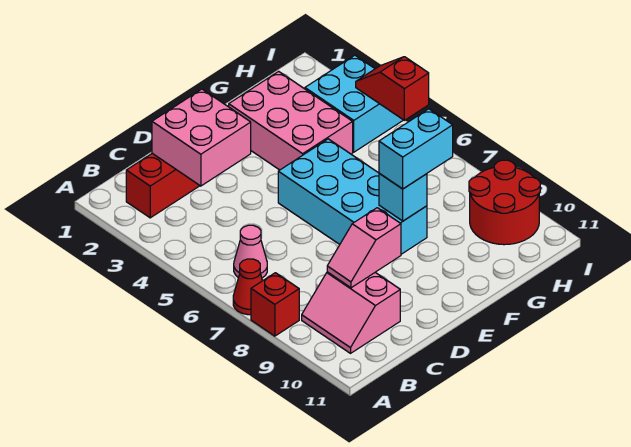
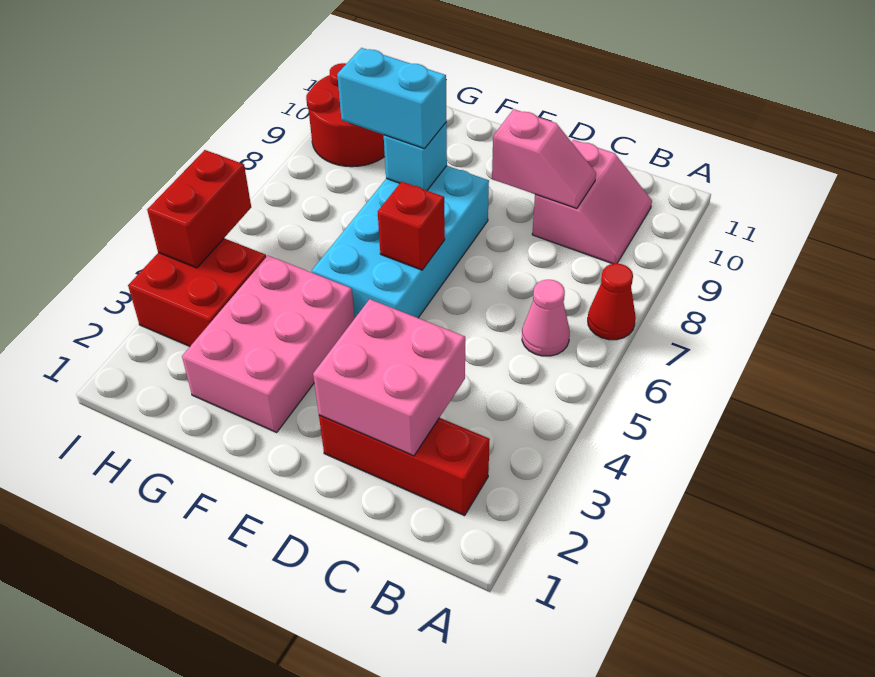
red 1x1 brick [251,273,299,336] -> red 1x1 brick moved to [378,182,445,270]
cyan 2x2 brick [305,55,403,152] -> red 2x2 brick [128,238,266,346]
red 1x2 slope [356,57,429,120] -> red 1x2 brick [147,150,251,268]

